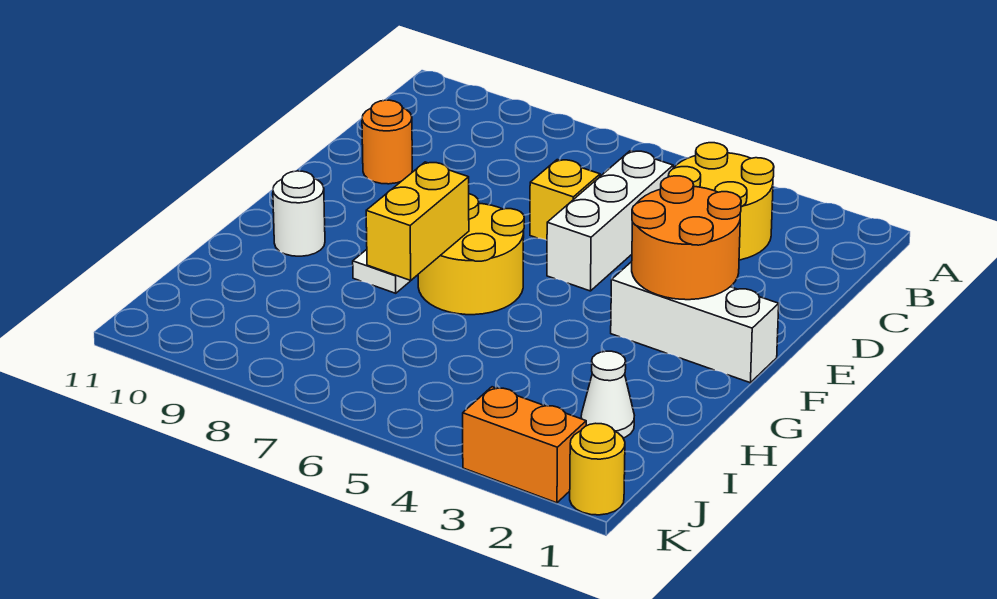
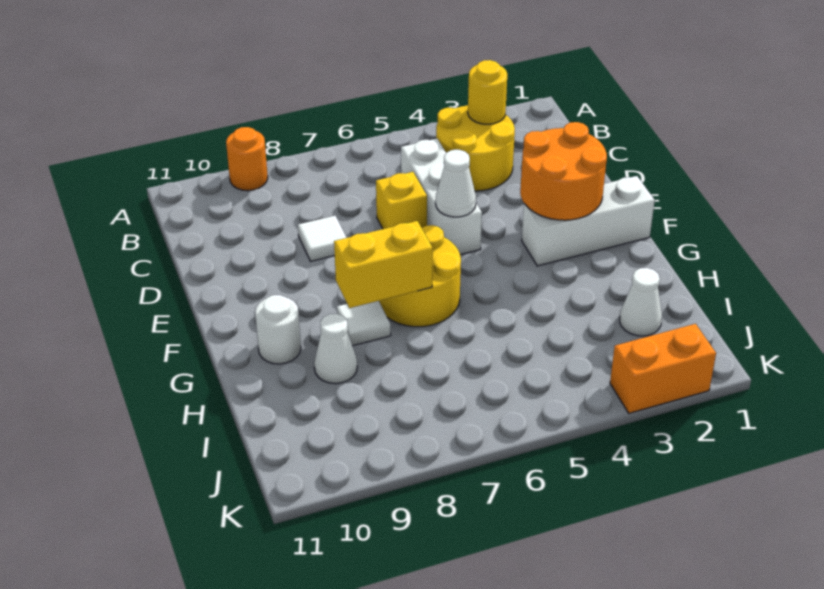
none -> white 1x1 tile [298,216,347,261]
orange 1x1 round brick [362,100,412,184] -> orange 1x1 round brick moved to [226,127,268,191]
none -> white 1x1 cone [436,150,476,217]
yellow 1x2 brick [366,162,469,281] -> yellow 1x2 brick turned to [334,221,433,308]
none -> white 1x1 cone [314,314,357,384]
yellow 1x1 round brick [570,423,625,515] -> yellow 1x1 round brick moved to [468,60,507,124]

